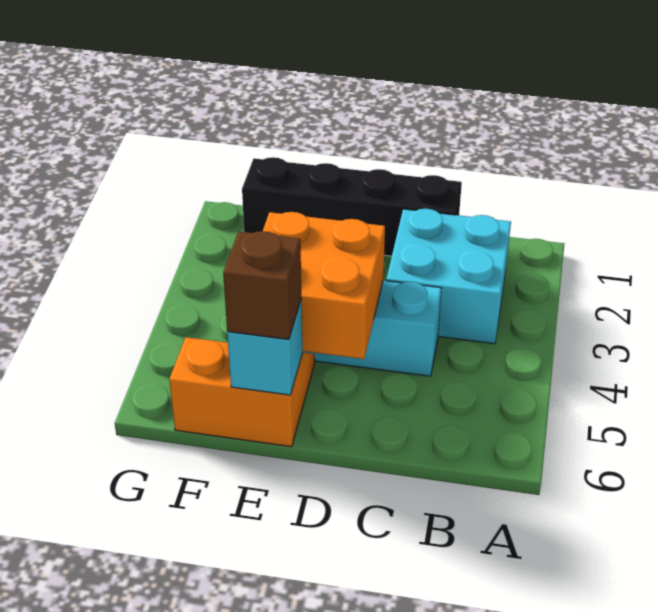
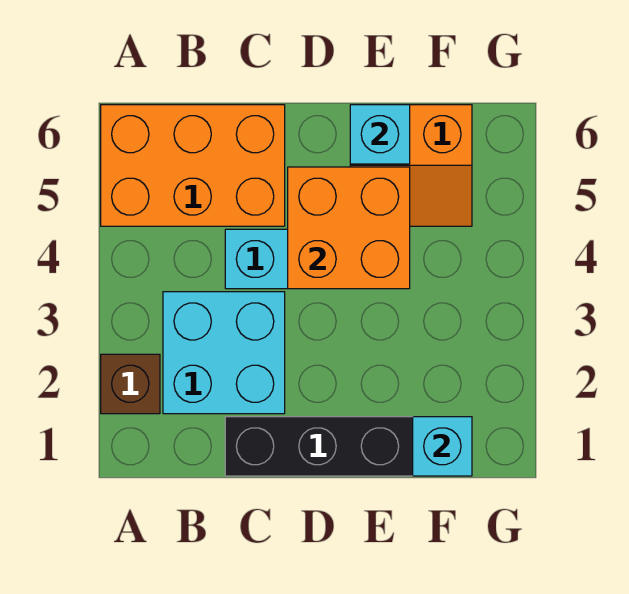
none -> orange 2x3 brick [101,105,285,226]
brown 1x1 brick [223,231,301,340] -> brown 1x1 brick moved to [101,354,160,414]
none -> cyan 1x1 brick [413,417,472,476]

